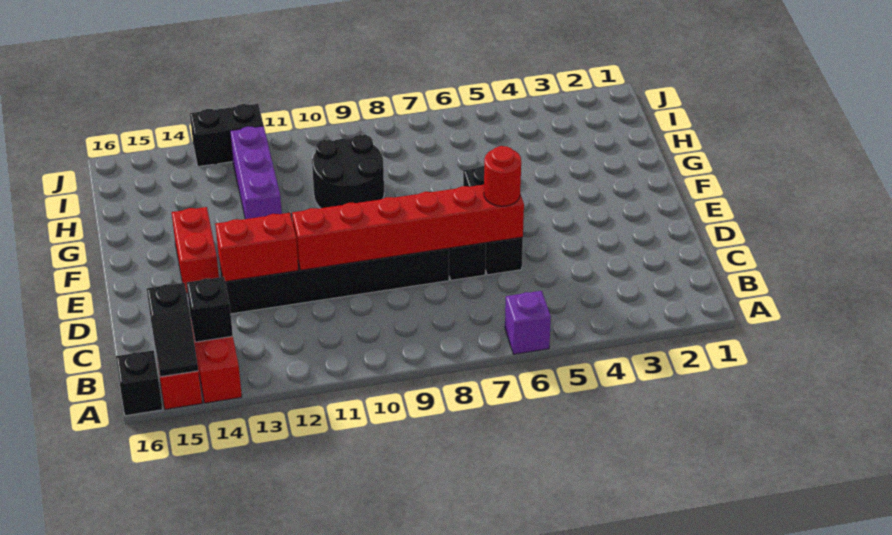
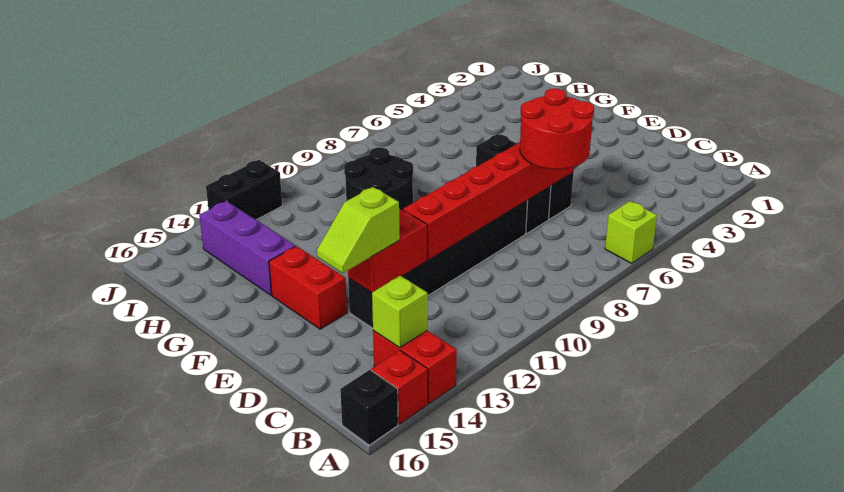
purple 1x1 brick [505,291,551,354] -> lime 1x1 brick [605,201,657,264]
black 1x2 slope [147,283,198,377] -> none
black 1x1 brick [187,277,233,342] -> lime 1x1 brick [372,276,428,348]
red 1x1 round brick [484,146,521,206] -> red 2x2 round brick [520,89,594,169]
none -> lime 1x2 slope [317,187,400,273]
purple 1x3 brick [230,126,282,219] -> purple 1x3 brick moved to [199,201,295,295]

